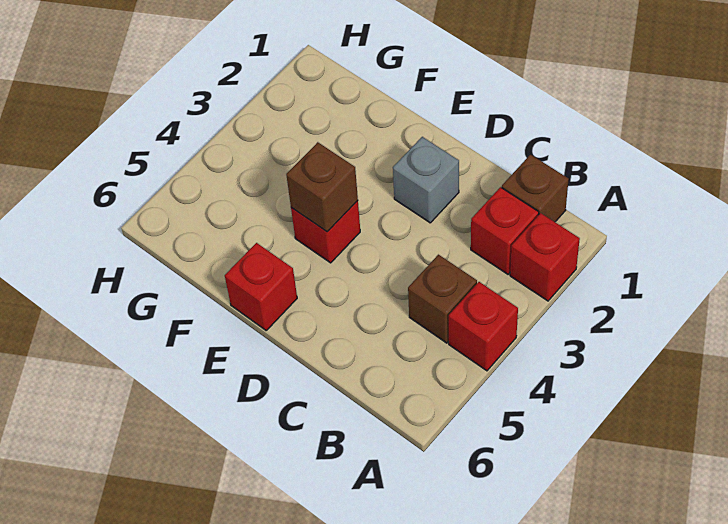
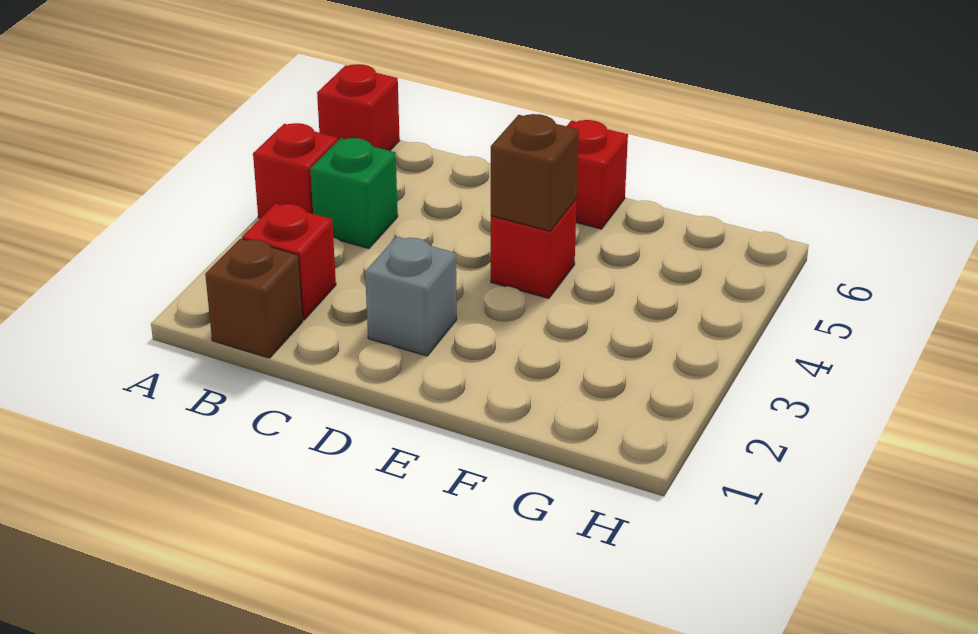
red 1x1 brick [510,213,580,301] -> red 1x1 brick moved to [317,64,400,151]
brown 1x1 brick [408,255,477,343] -> green 1x1 brick [310,138,398,249]

